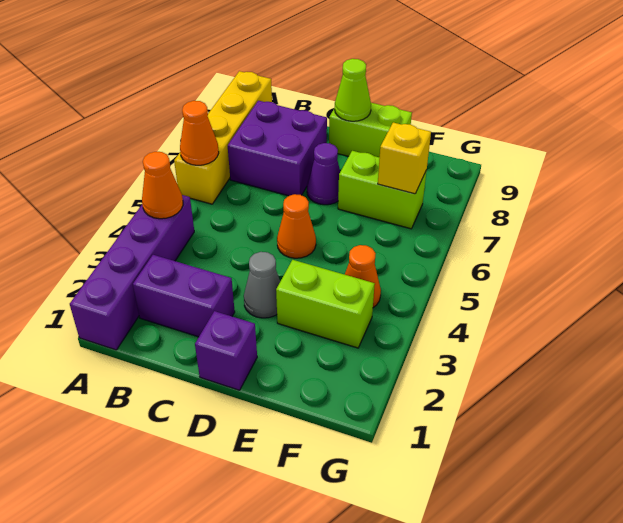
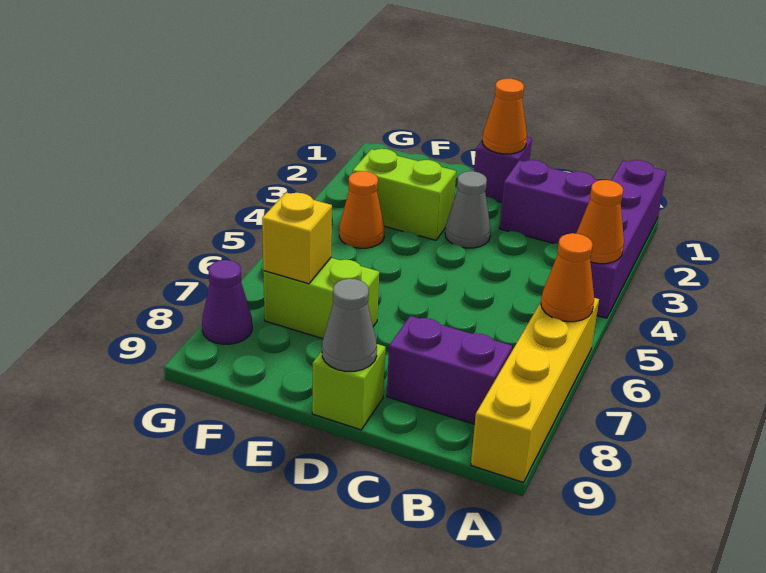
purple 2x2 brick [228,101,327,196] -> purple 1x2 brick [387,316,512,424]
orange 1x1 cone [277,194,316,258] -> orange 1x1 cone moved to [482,79,527,154]
purple 1x1 cone [307,143,340,205] -> purple 1x1 cone moved to [202,260,252,344]
lime 1x2 brick [329,103,412,157] -> lime 1x1 brick [312,344,385,430]
lime 1x1 cone [335,59,371,121] -> grey 1x1 cone [322,279,377,371]

